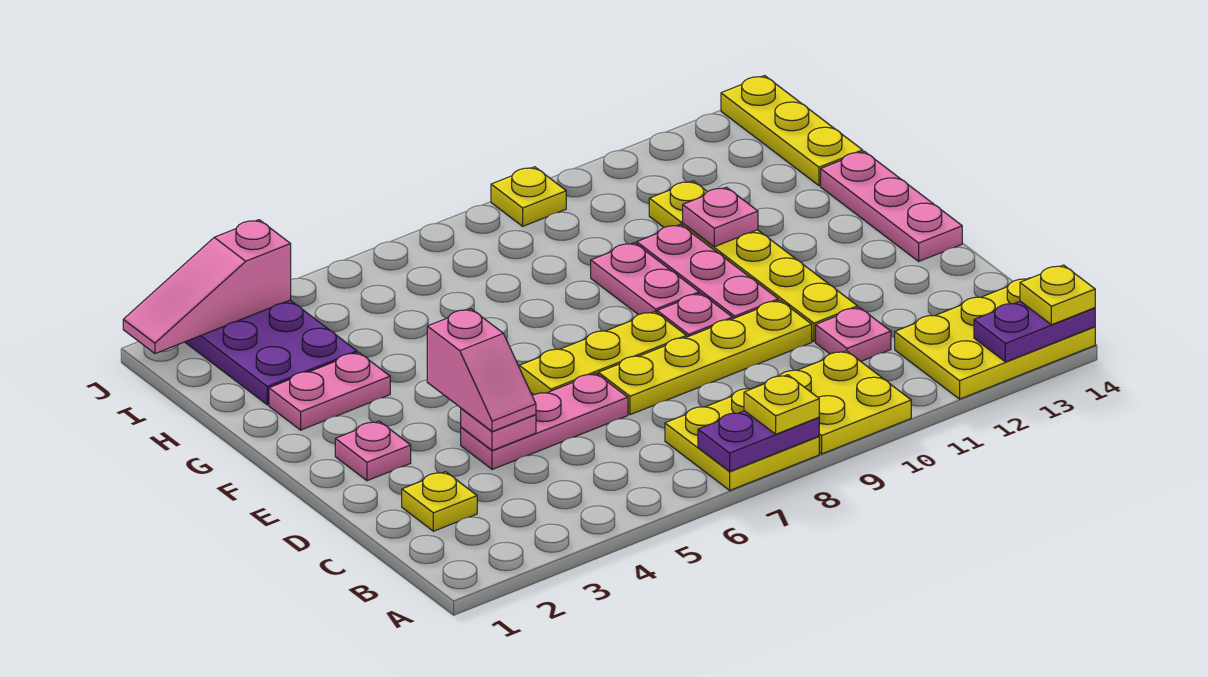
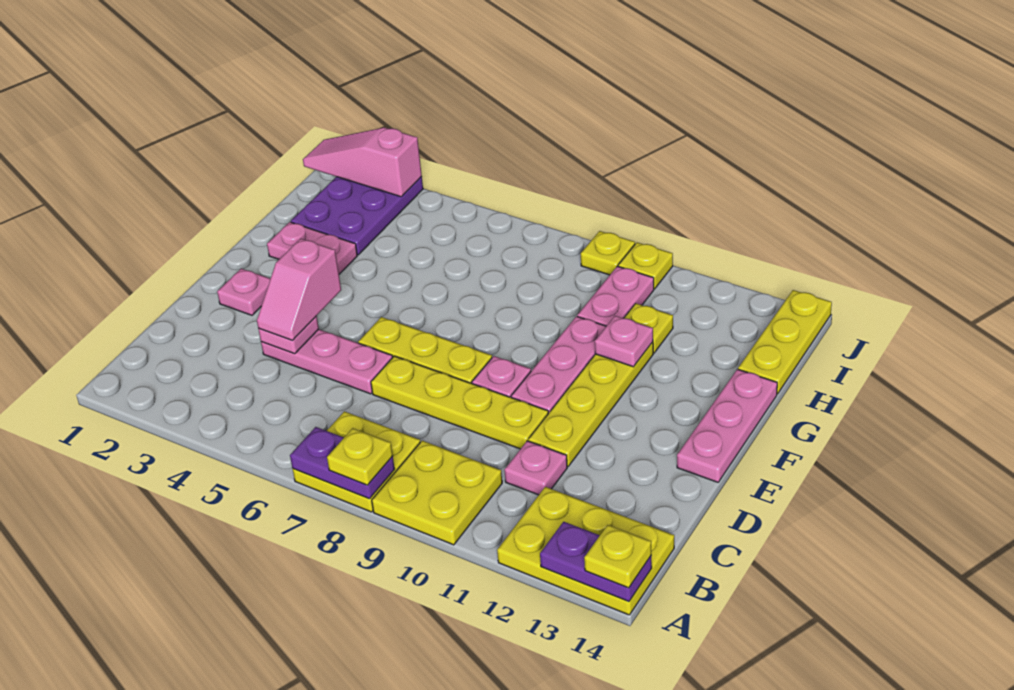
yellow 1x1 plate [402,472,477,531] -> yellow 1x1 plate moved to [618,242,673,289]
pink 1x2 plate [591,243,699,315] -> pink 1x2 plate moved to [577,266,654,326]

